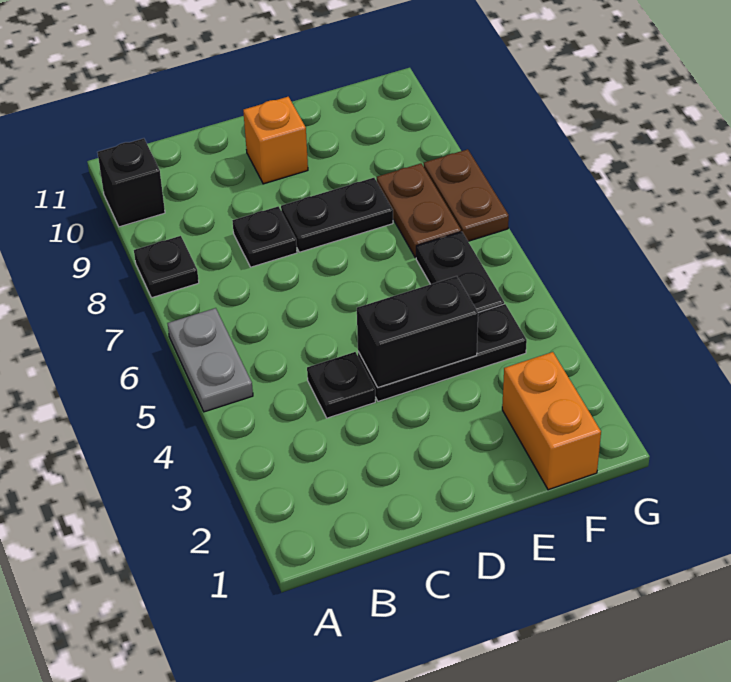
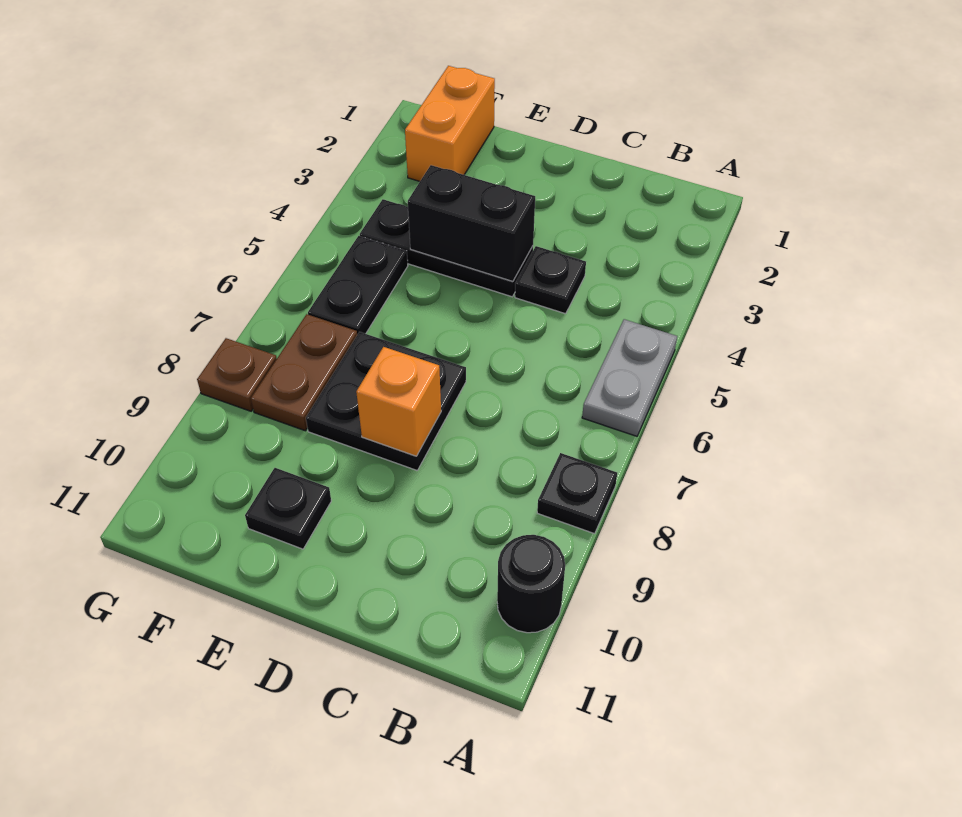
black 1x1 brick [98,138,165,227] -> black 1x1 round brick [497,535,565,633]
black 1x1 plate [232,206,297,267] -> black 1x1 plate moved to [245,468,331,549]
black 1x2 plate [281,178,393,252] -> black 2x2 plate [306,332,466,470]
orange 1x1 brick [243,97,308,184] -> orange 1x1 brick moved to [356,347,441,456]
brown 1x2 plate [424,149,509,241] -> brown 1x1 plate [197,338,277,411]

